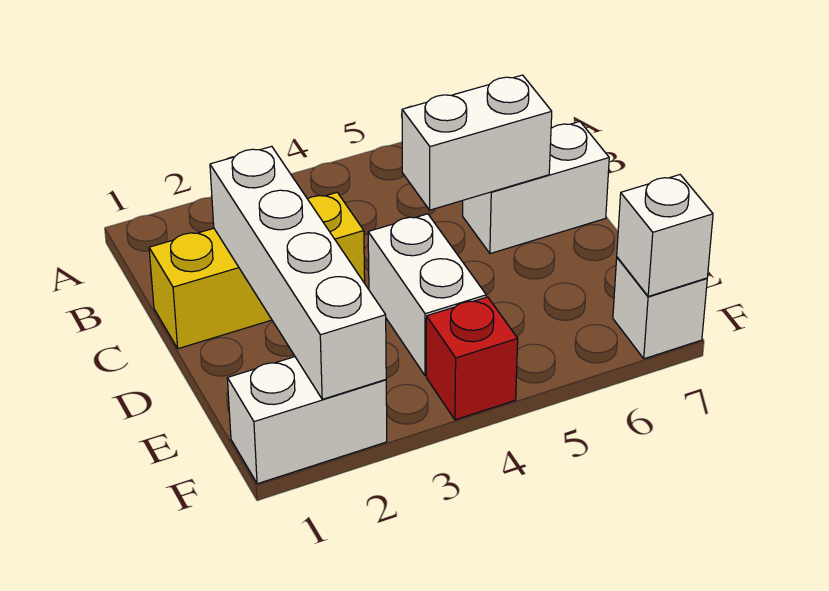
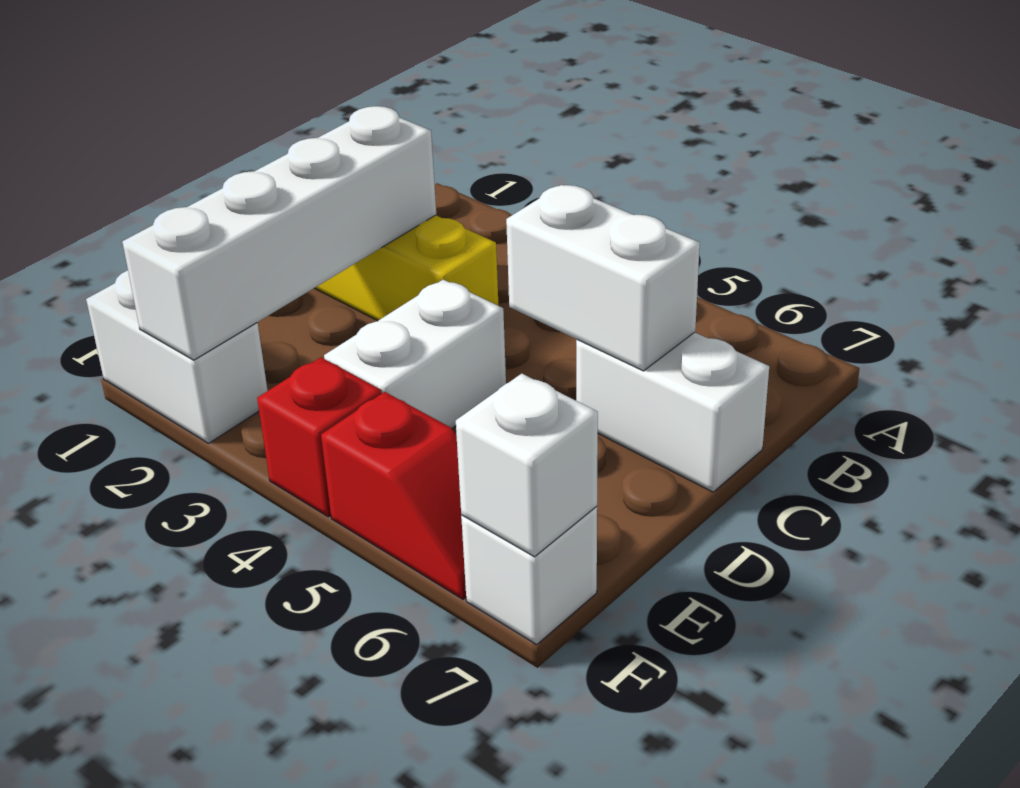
none -> red 1x2 slope [321,392,466,599]

